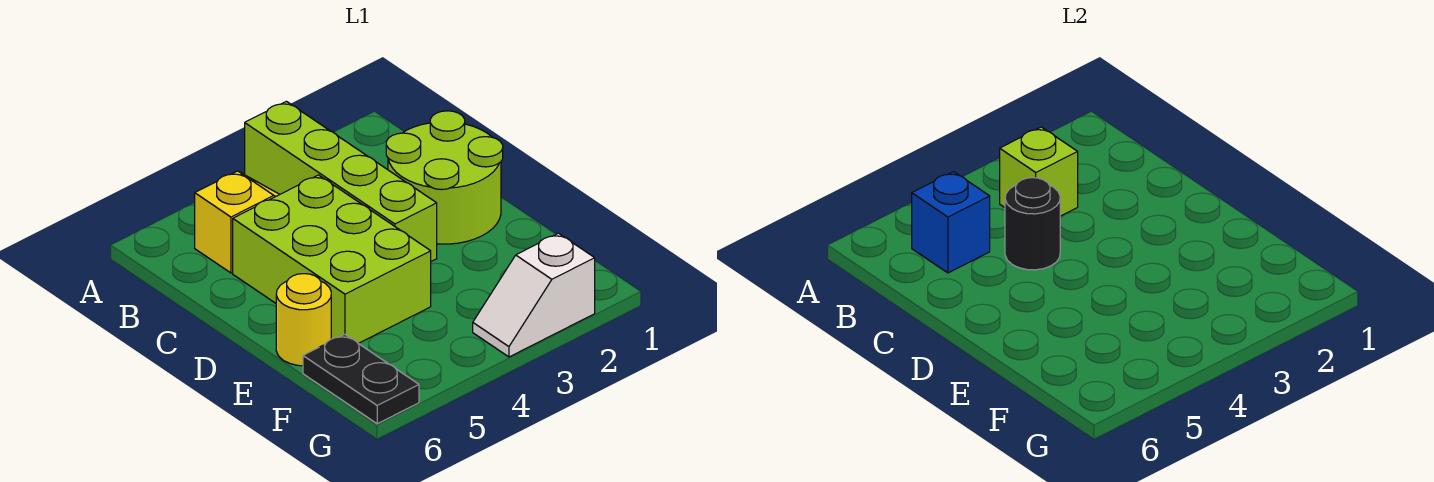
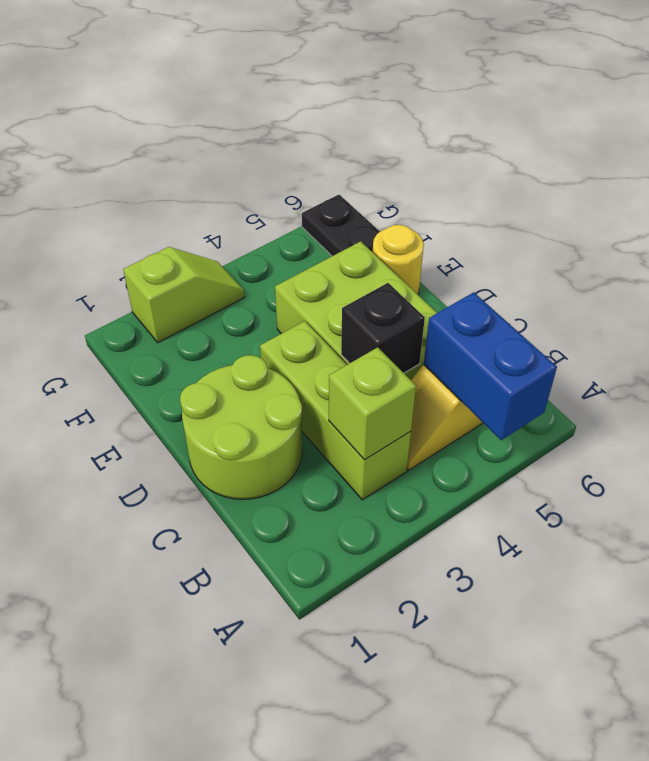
lime 1x4 brick [245,101,437,261] -> lime 1x3 brick [260,321,411,500]
blue 1x1 brick [912,172,990,273] -> blue 1x2 brick [424,292,557,440]
black 1x1 round brick [1005,178,1060,270] -> black 1x1 brick [341,283,425,373]
white 1x2 slope [473,233,595,357] -> lime 1x2 slope [123,247,245,343]

